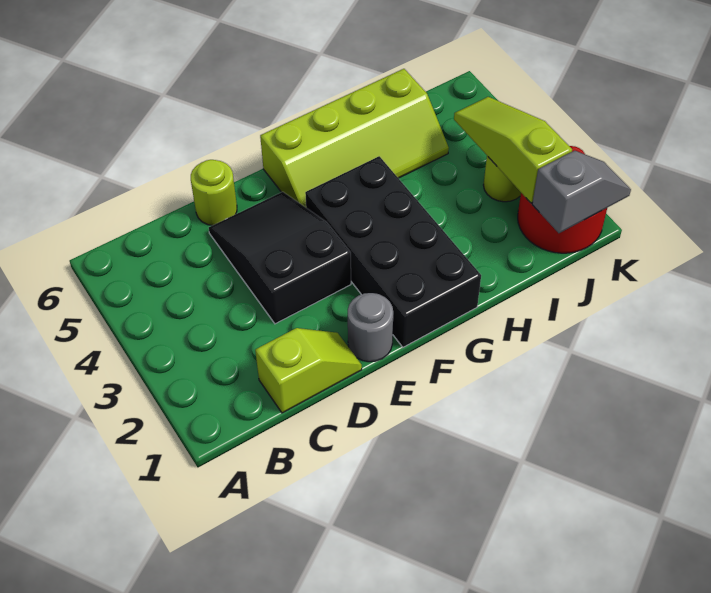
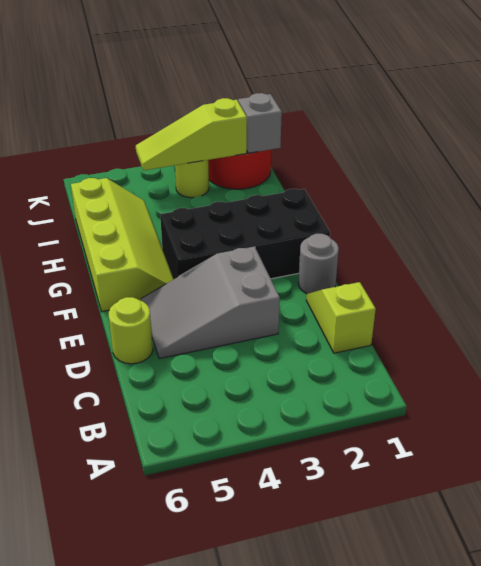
black 2x3 slope [209,192,351,324] -> grey 2x3 slope [141,247,280,359]

